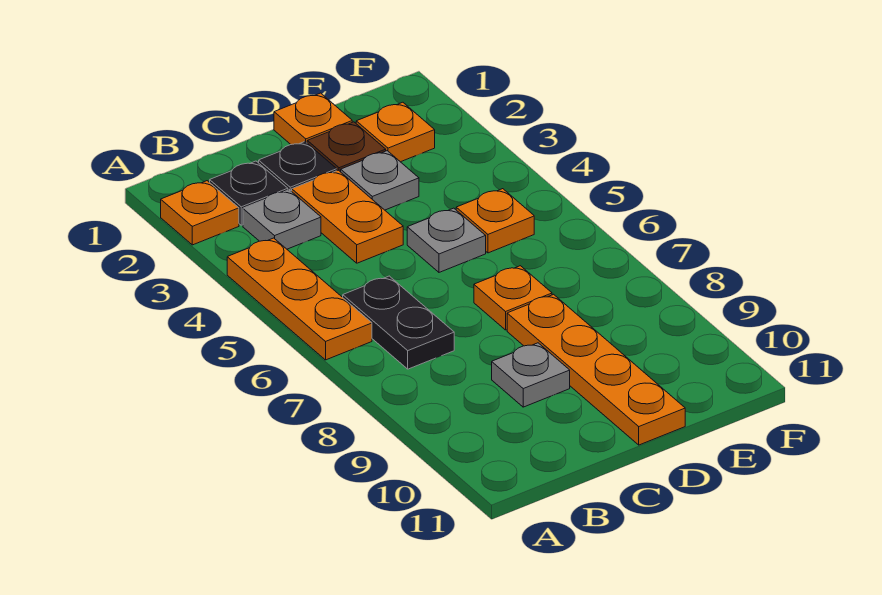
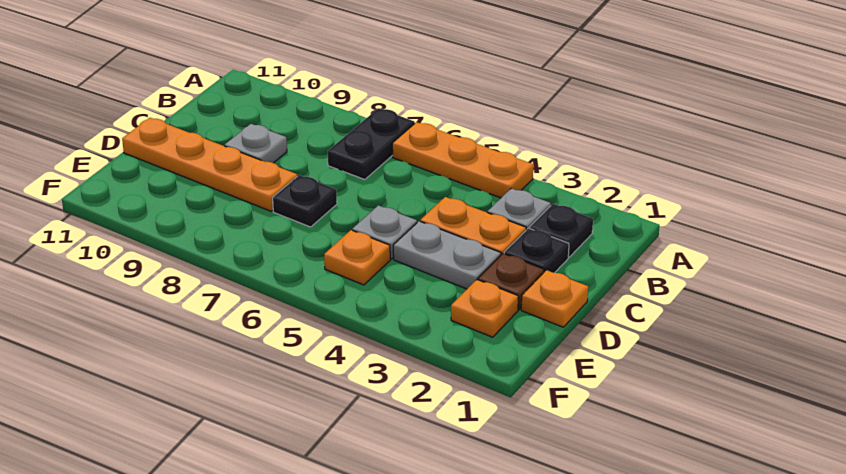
orange 1x1 plate [161,181,239,245] -> none
black 1x2 plate [343,276,454,369] -> black 1x2 plate turned to [328,108,415,180]
grey 1x1 plate [341,151,419,210] -> grey 1x2 plate [393,221,501,289]
orange 1x1 plate [474,266,552,330] -> black 1x1 plate [273,175,337,227]

